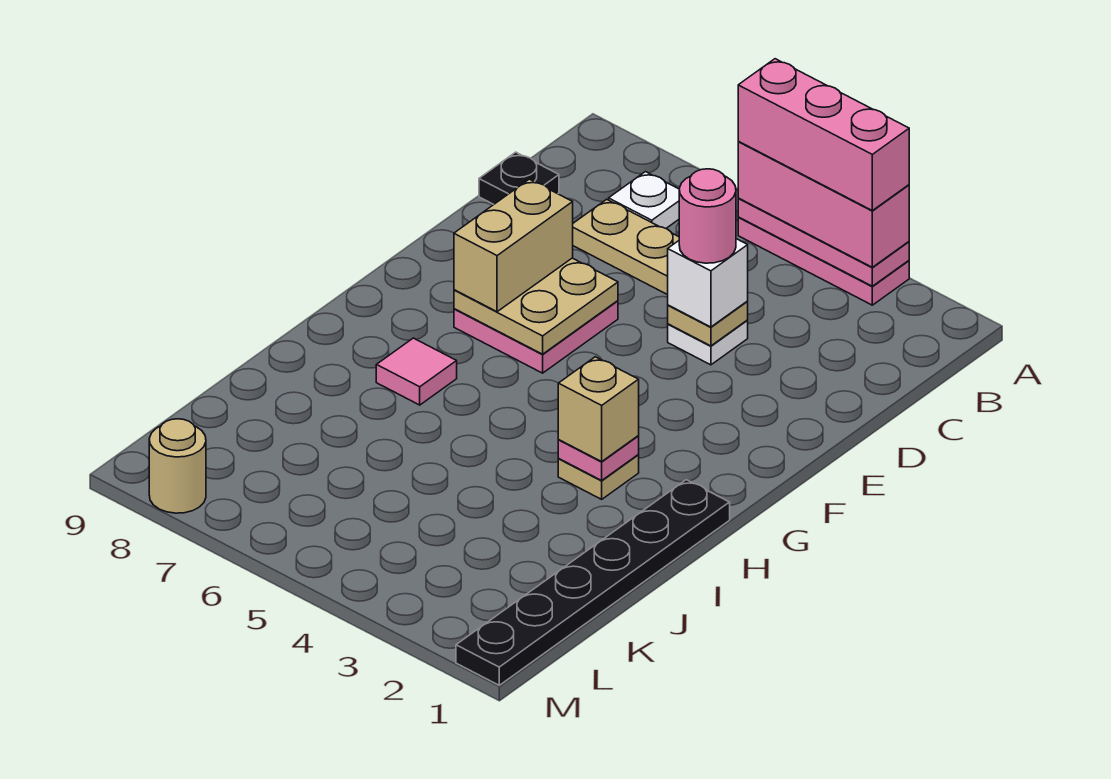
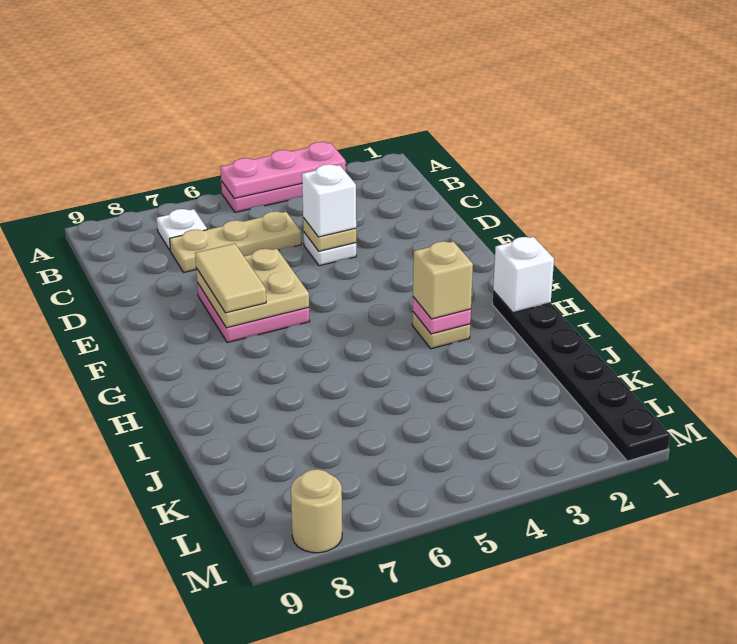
pink 1x3 brick [738,141,909,267] -> none
pink 1x3 brick [738,59,909,211] -> none
black 1x1 plate [479,152,559,205] -> none
pink 1x1 round brick [679,169,736,263] -> none
tan 1x2 brick [454,179,573,312] -> tan 1x2 tile [195,244,266,313]
none -> white 1x1 brick [493,237,554,313]
pink 1x1 tile [376,338,457,405] -> none

